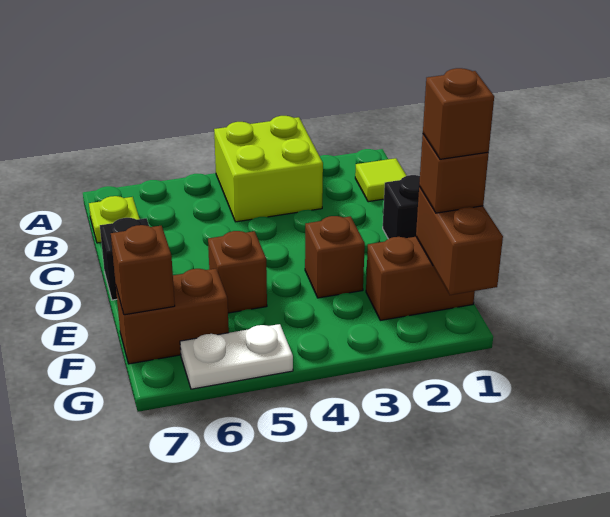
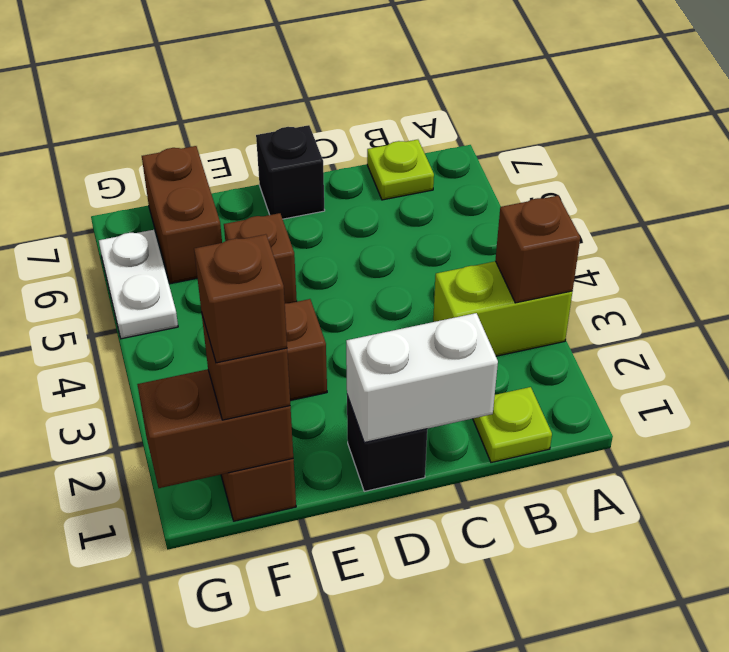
lime 2x2 brick [214,116,323,222] -> lime 1x2 brick [433,261,572,356]
lime 1x1 tile [355,158,407,202] -> lime 1x1 plate [473,387,552,463]
none -> white 1x2 brick [346,313,498,443]
brown 1x1 brick [111,225,175,315] -> brown 1x1 brick moved to [495,196,580,303]

